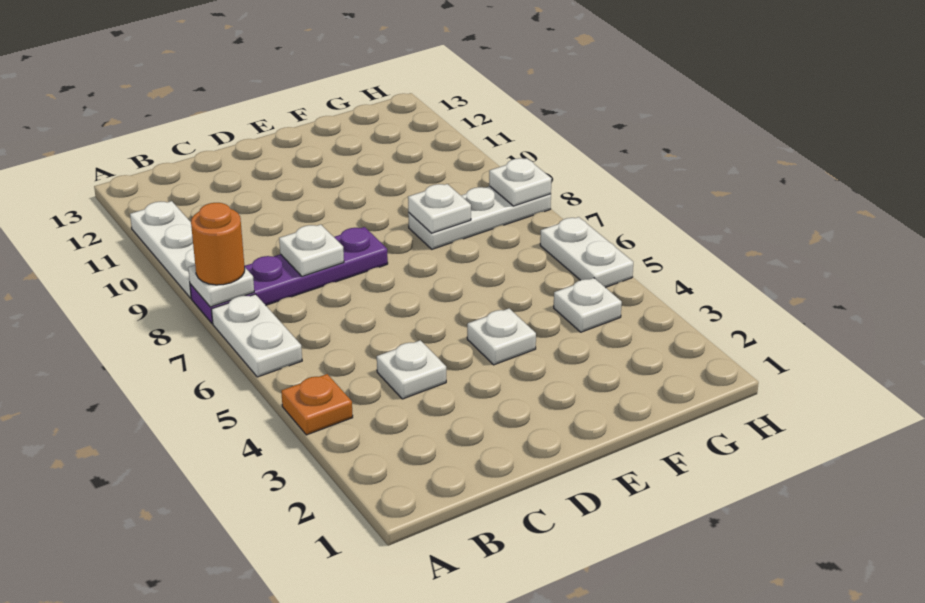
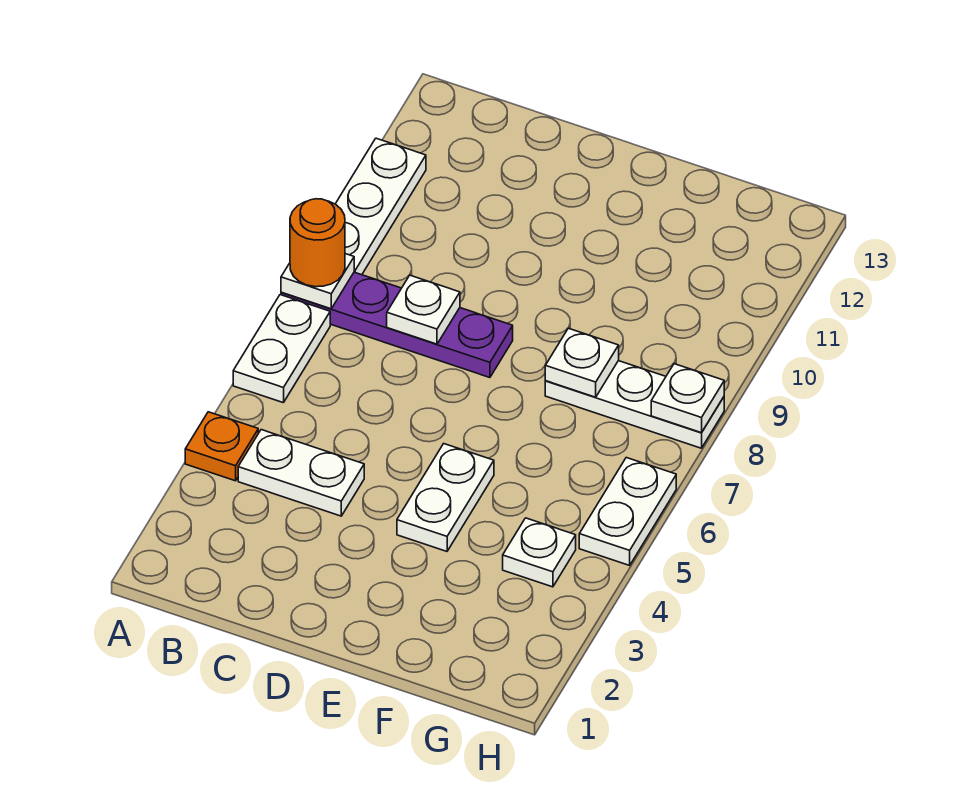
white 1x1 plate [377,340,446,399] -> white 1x2 plate [238,430,364,516]
white 1x1 plate [467,309,536,365] -> white 1x2 plate [397,444,494,551]

